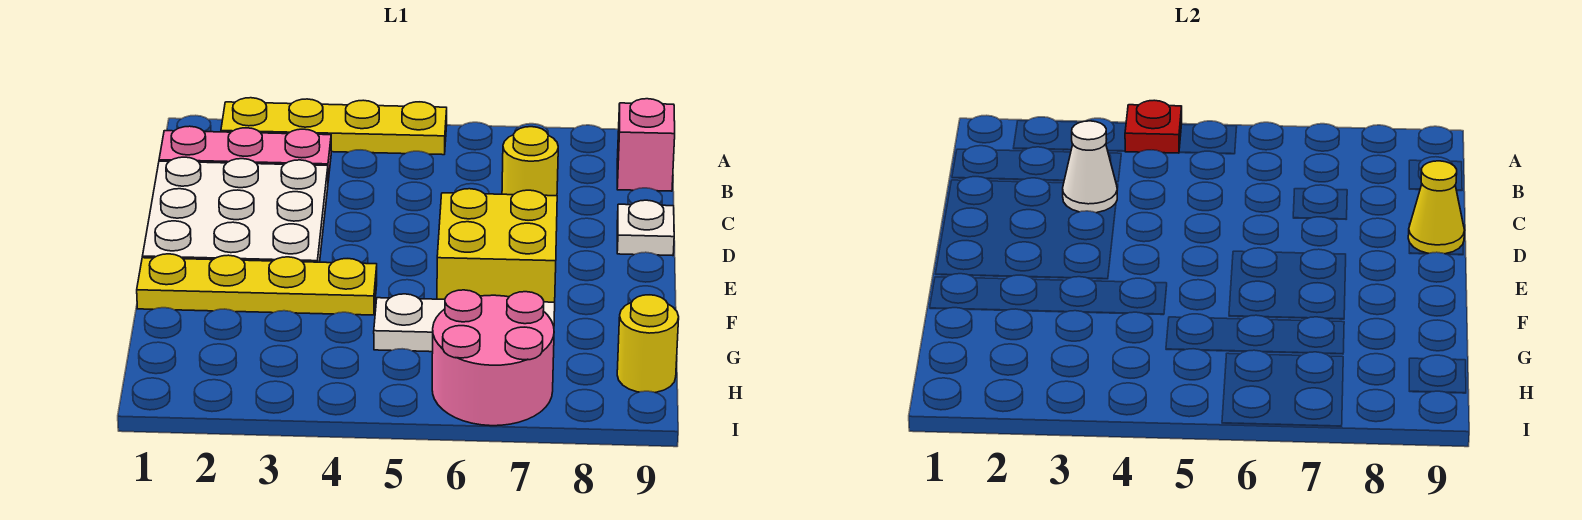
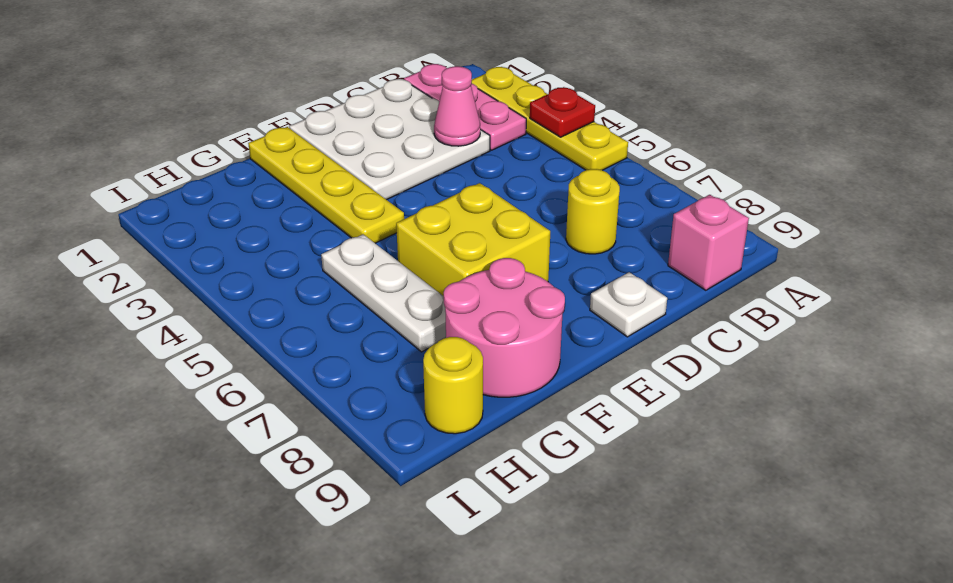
white 1x1 cone [1063,121,1117,213] -> pink 1x1 cone [434,66,480,146]
yellow 1x1 cone [1408,161,1464,254] -> none
pink 2x2 round brick [432,290,554,426] -> pink 2x2 round brick moved to [444,258,565,397]

